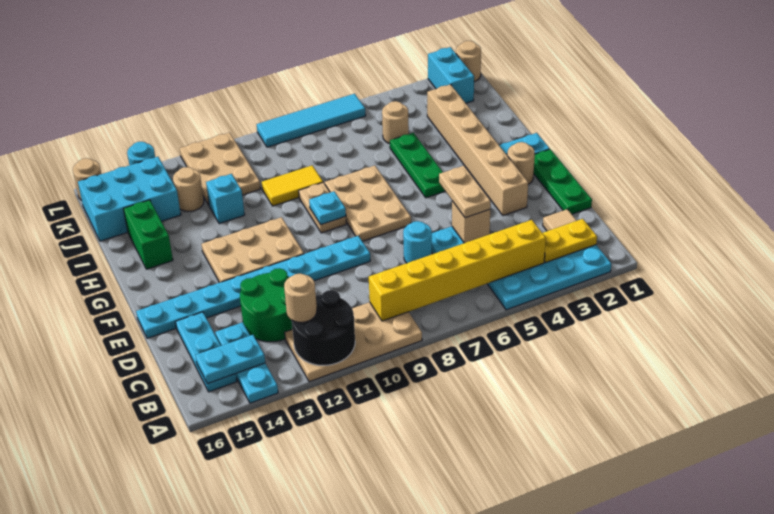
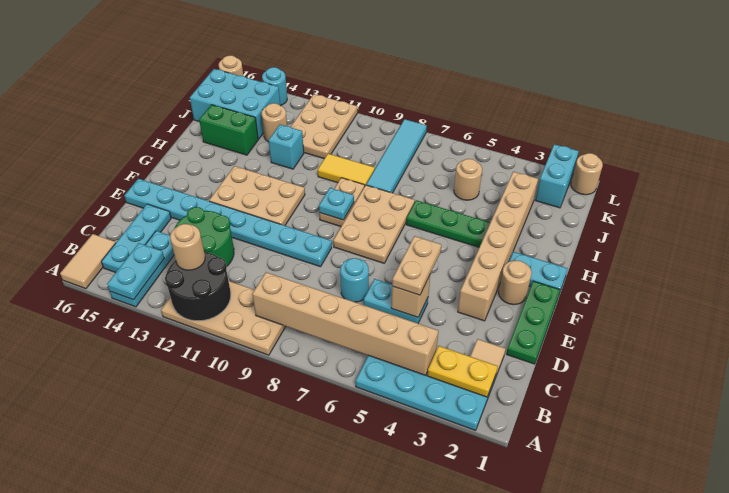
none -> tan 1x2 tile [60,234,116,289]
yellow 1x6 brick [369,220,546,321] -> tan 1x6 brick [252,272,438,376]
cyan 1x2 plate [196,335,265,384] -> cyan 1x2 plate turned to [107,243,164,300]
green 1x3 plate [390,133,445,198] -> green 1x3 plate turned to [406,200,490,247]
green 1x2 brick [123,200,173,269] -> green 1x2 brick turned to [199,105,258,155]
cyan 1x4 tile [257,94,366,147] -> cyan 1x4 tile turned to [366,119,427,193]

